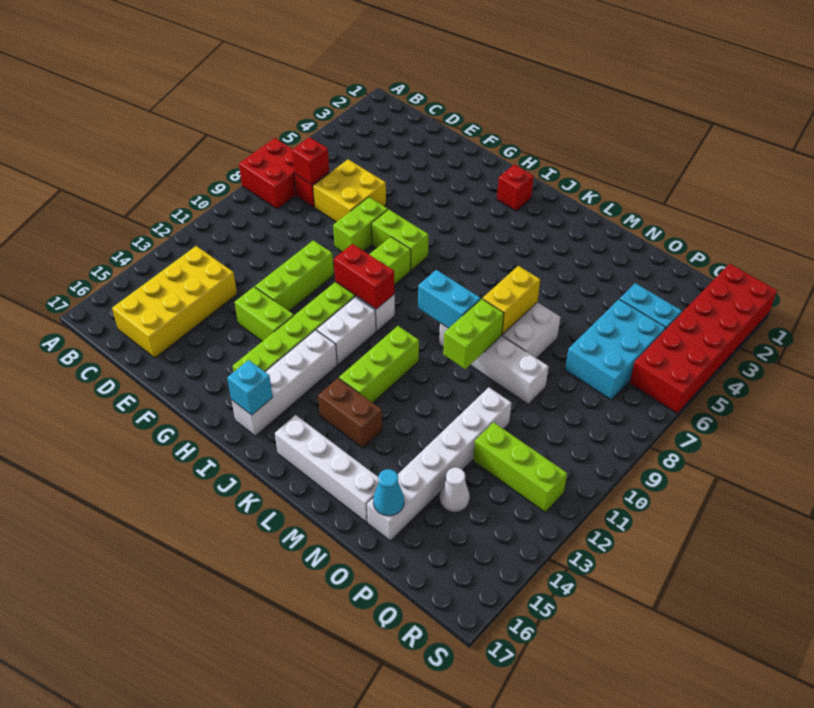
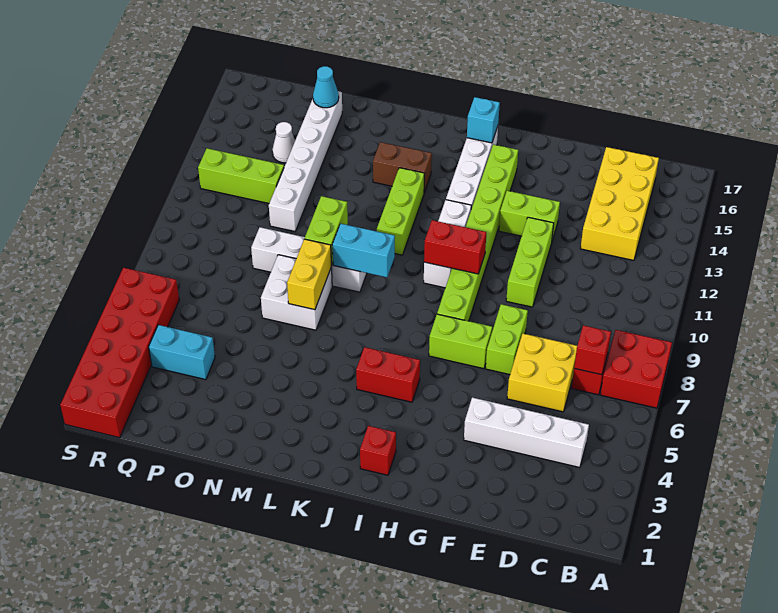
none -> red 1x2 brick [356,347,420,402]
white 1x4 brick [275,415,379,522] -> white 1x4 brick moved to [464,398,589,467]
cyan 2x3 brick [565,299,666,400] -> none

